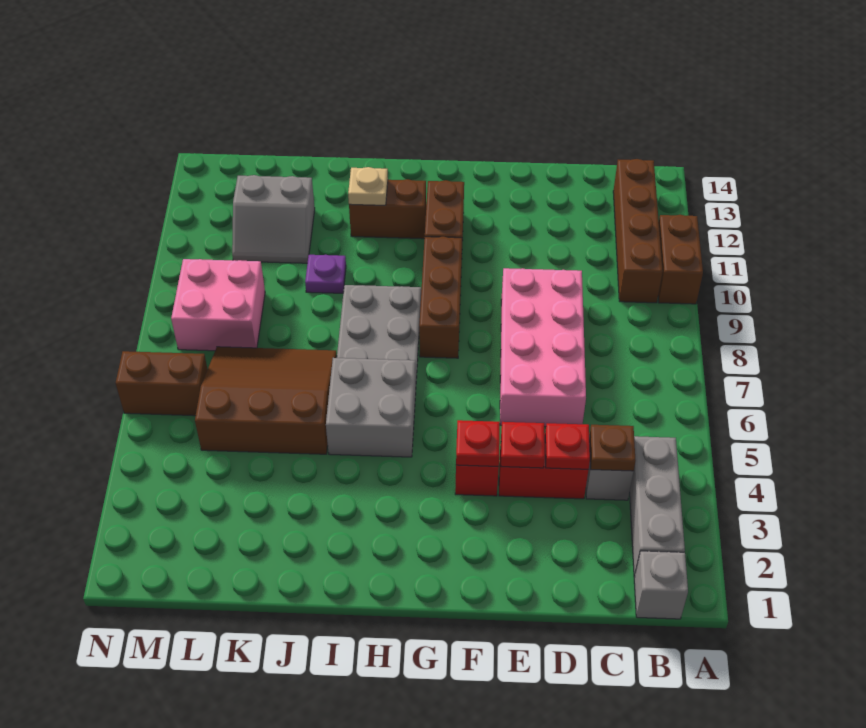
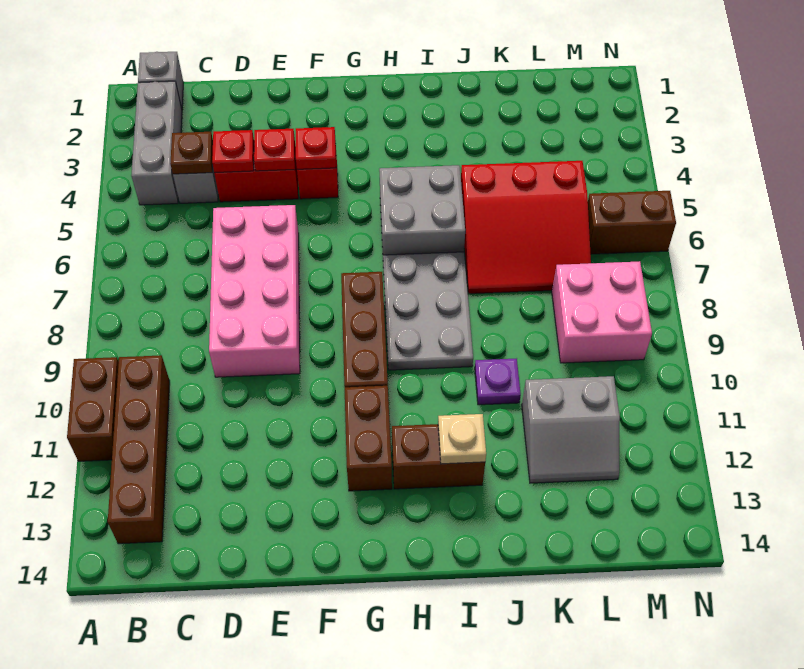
brown 3x3 slope [195,347,337,454] -> red 3x3 slope [461,161,591,294]
grey 2x2 slope [232,175,315,263] -> grey 2x2 slope turned to [522,376,620,483]

